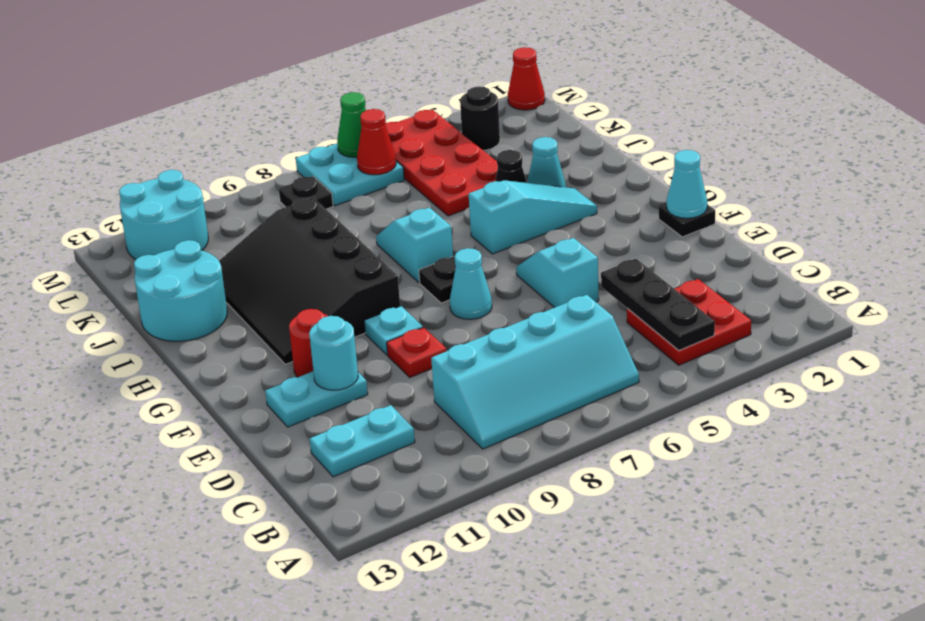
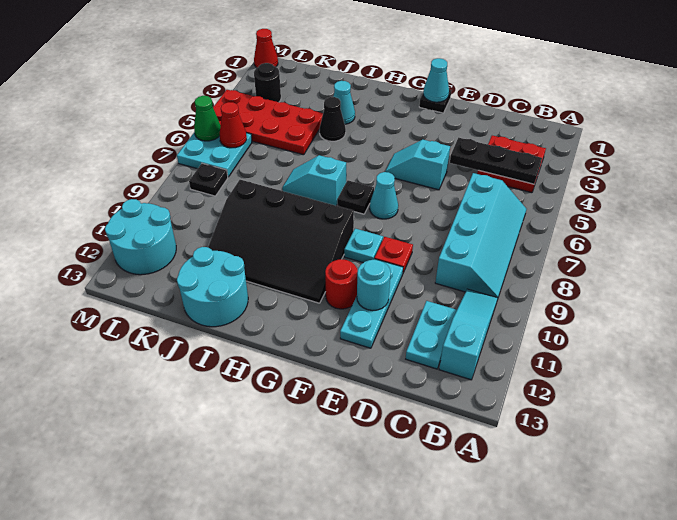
cyan 1x2 plate [265,372,368,427] -> cyan 1x3 plate [340,259,403,348]
cyan 1x3 slope [469,180,597,254] -> cyan 1x3 slope moved to [439,289,498,380]

